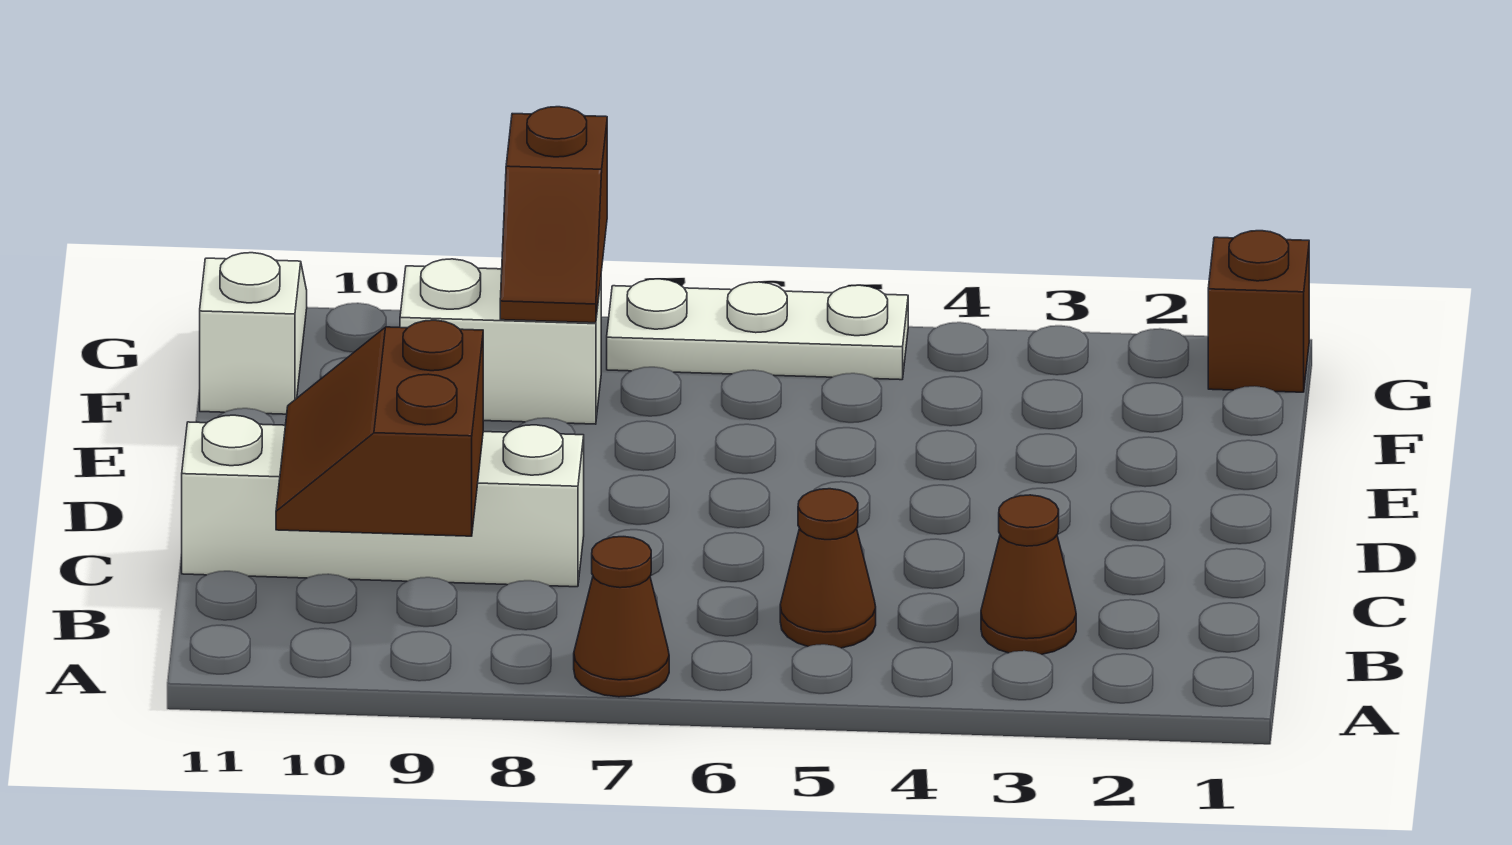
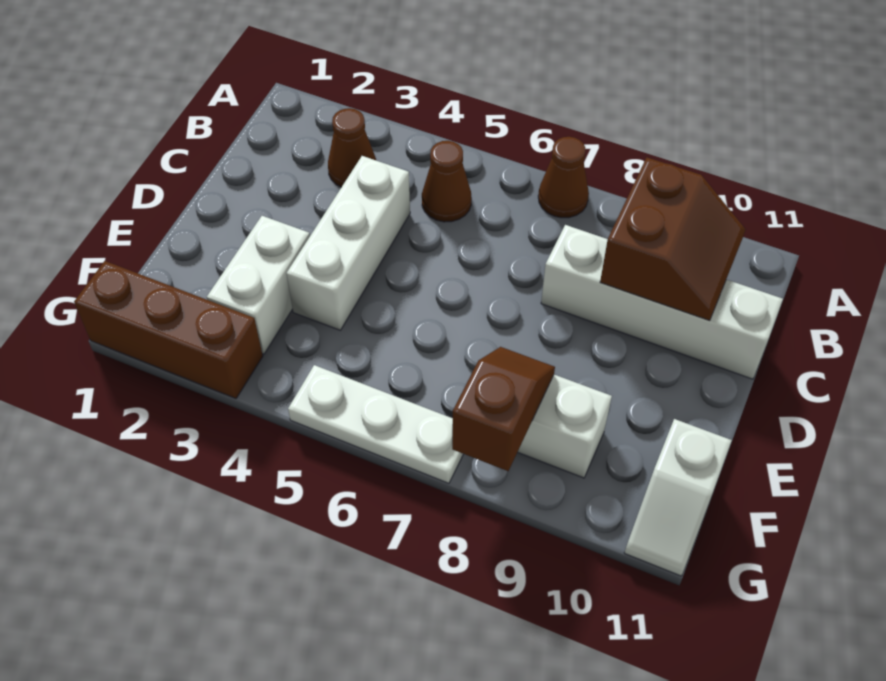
none -> white 1x3 brick [286,156,410,330]
none -> white 1x2 brick [207,216,310,354]
brown 1x1 brick [1208,231,1309,392] -> brown 1x3 brick [74,261,263,398]

